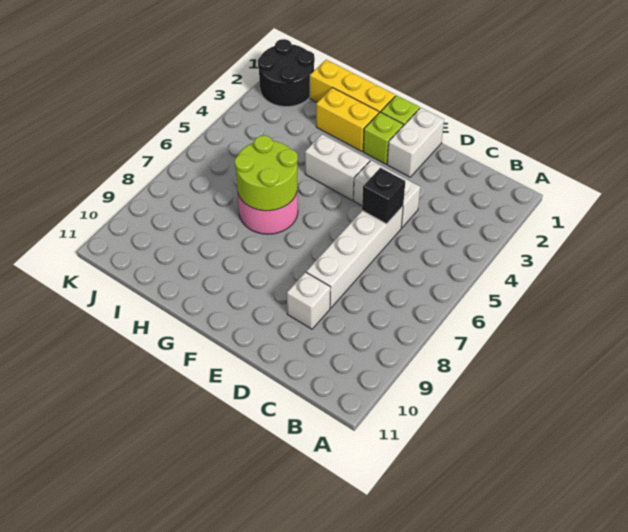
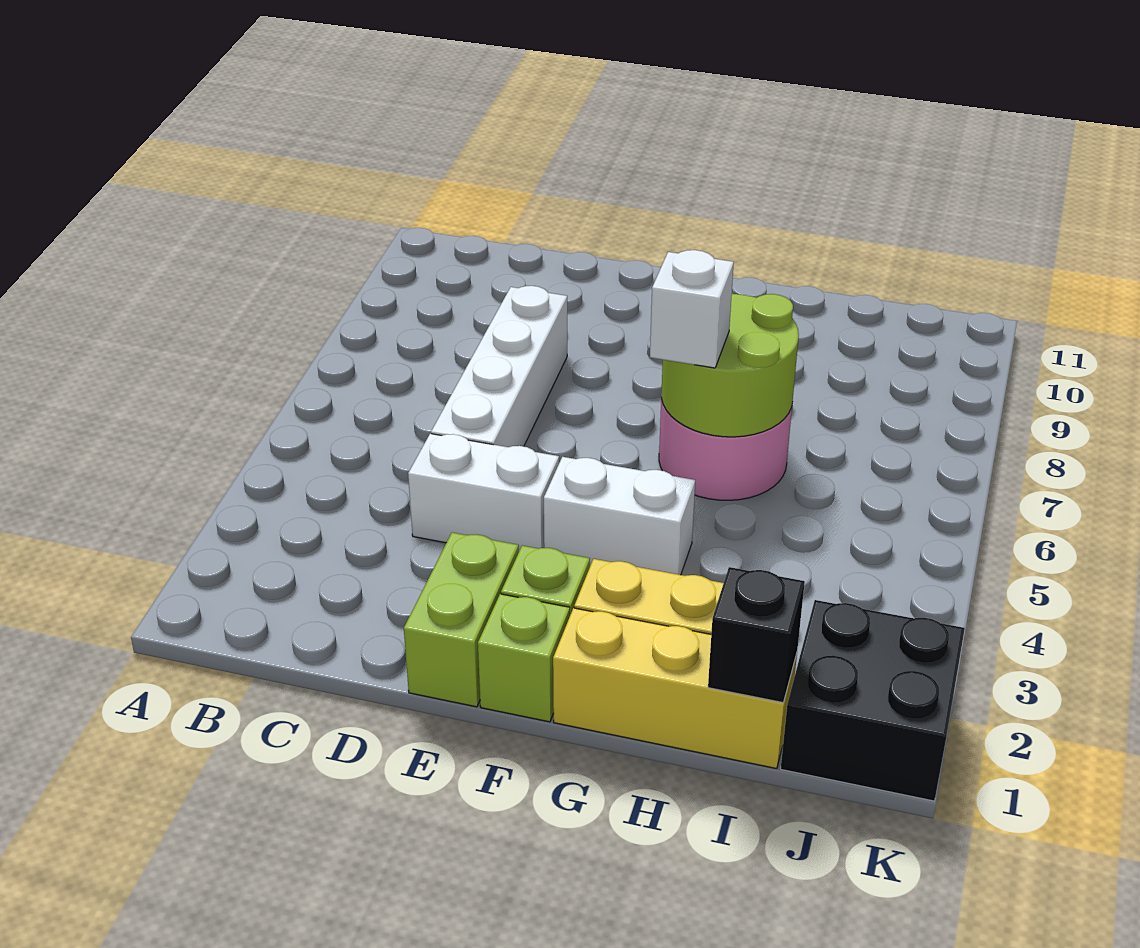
black 1x1 brick [362,168,405,224] -> black 1x1 brick moved to [708,567,805,703]
white 1x1 brick [287,272,330,329] -> white 1x1 brick moved to [650,250,734,368]
white 1x2 brick [387,108,444,177] -> lime 1x2 brick [404,532,519,707]
black 2x2 round brick [258,39,315,107] -> black 2x2 brick [781,600,965,801]

